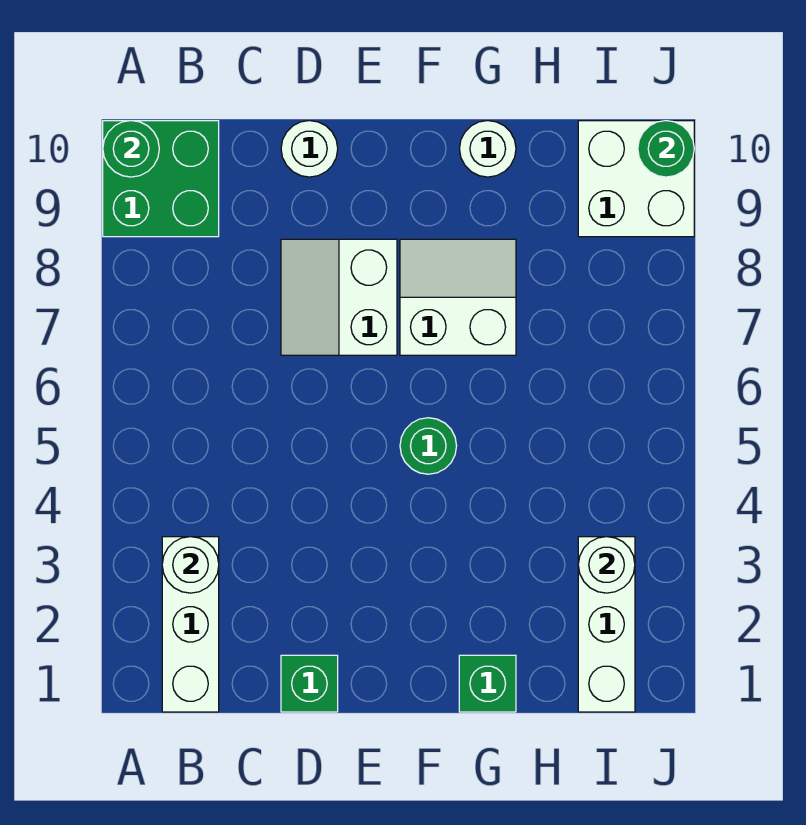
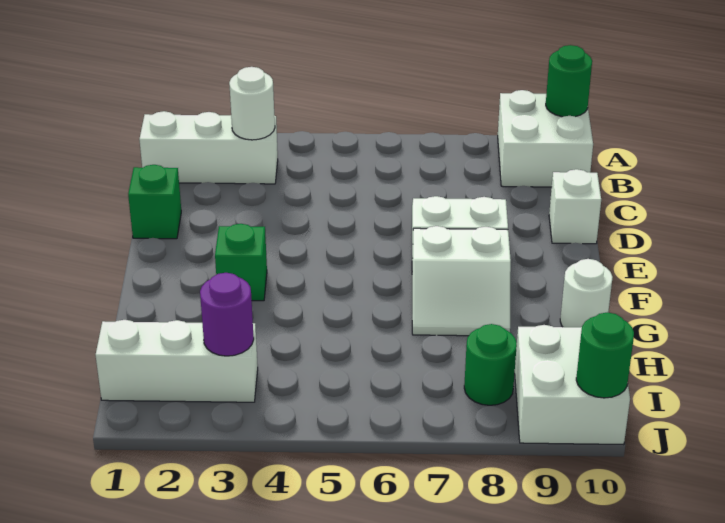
green 2x2 brick [103,121,219,237] -> white 2x2 brick [498,90,593,187]
white 1x1 round brick [281,121,338,177] -> white 1x1 brick [549,169,601,244]
green 1x1 round brick [400,418,457,474] -> green 1x1 round brick moved to [464,324,517,405]
white 2x2 slope [400,239,516,355] -> white 2x2 slope turned to [412,226,511,336]
green 1x1 brick [459,655,516,712] -> green 1x1 brick moved to [215,224,267,301]
white 1x1 round brick [578,537,635,593] -> purple 1x1 round brick [200,273,254,356]

